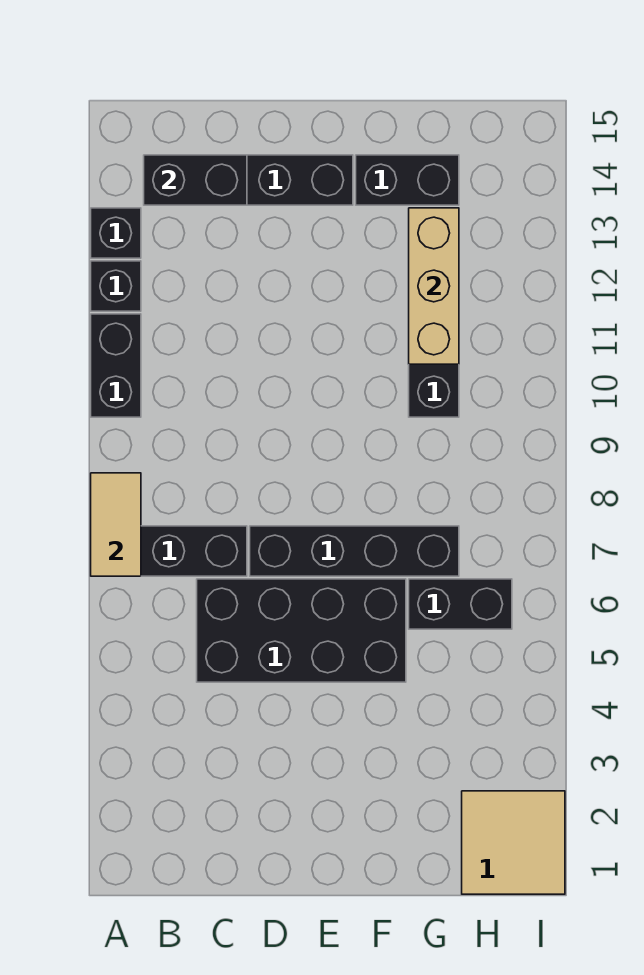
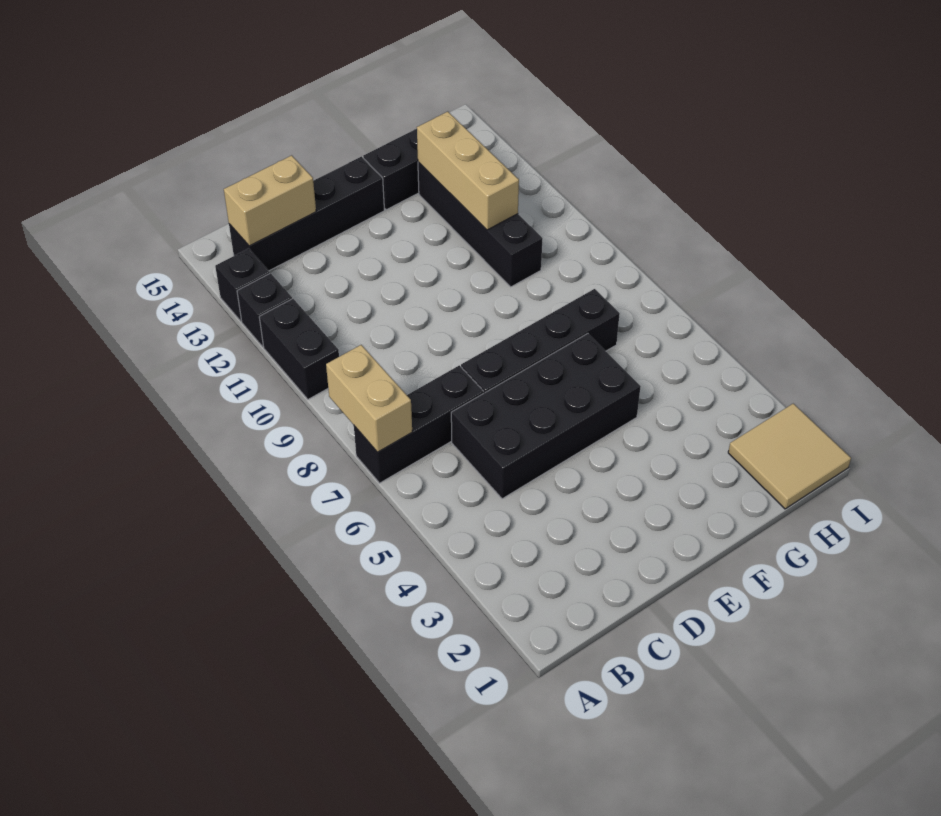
tan 1x2 tile [91,473,141,576] -> tan 1x2 brick [326,345,412,452]
black 1x2 brick [144,155,247,205] -> tan 1x2 brick [224,155,316,246]
black 1x2 brick [409,579,512,629] -> none

